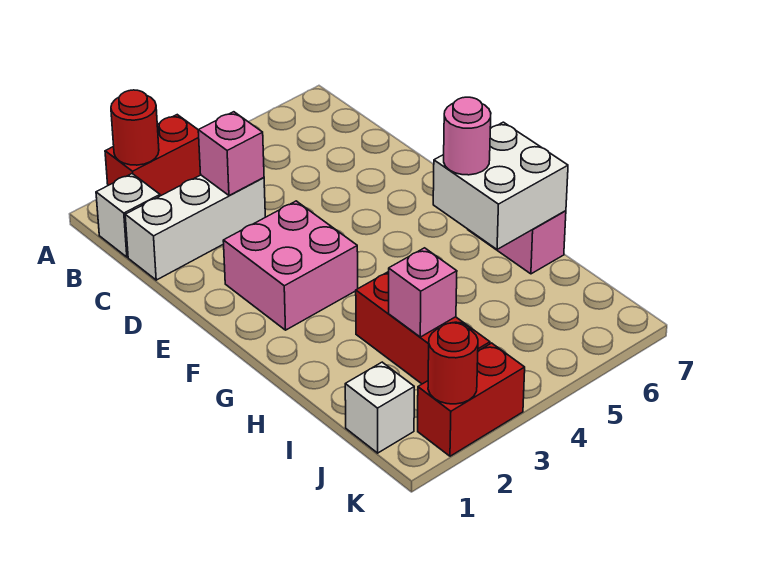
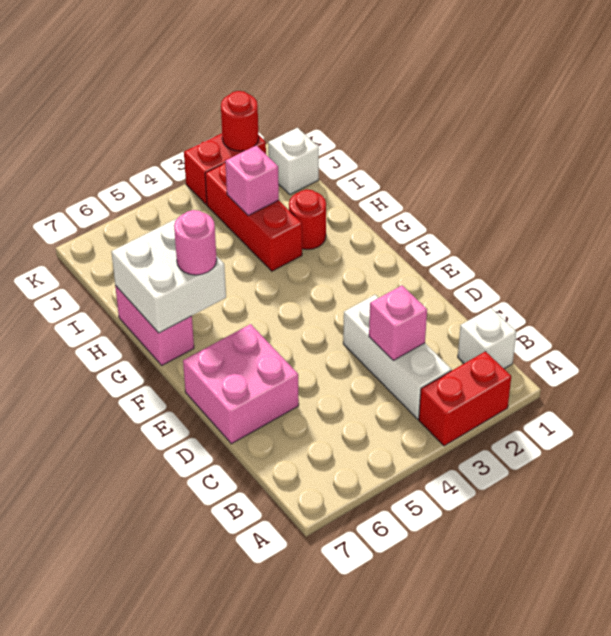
red 1x1 round brick [111,90,159,165] -> red 1x1 round brick moved to [289,189,326,249]
white 1x3 brick [125,175,265,280] -> white 1x3 brick turned to [343,295,451,419]
pink 2x2 brick [223,201,358,330] -> pink 2x2 brick moved to [183,324,299,444]

